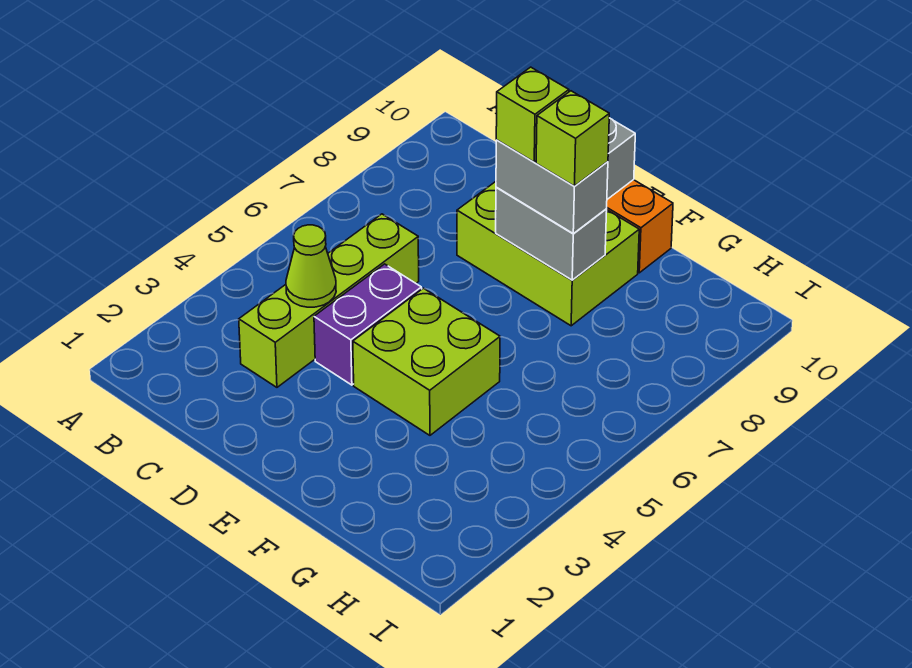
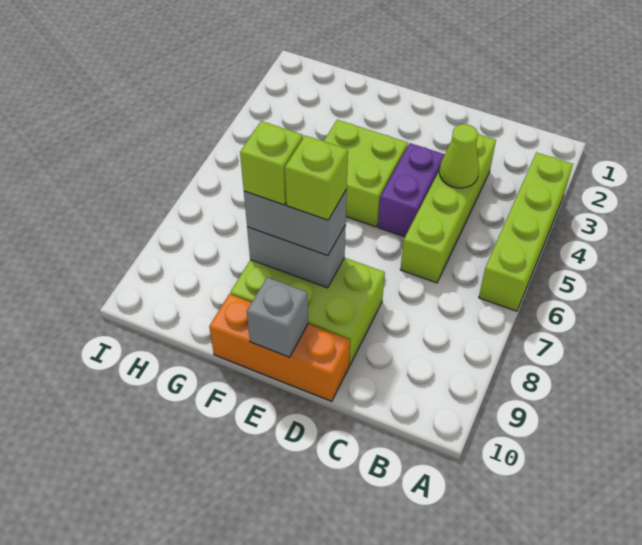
none -> lime 1x4 brick [479,152,573,311]

